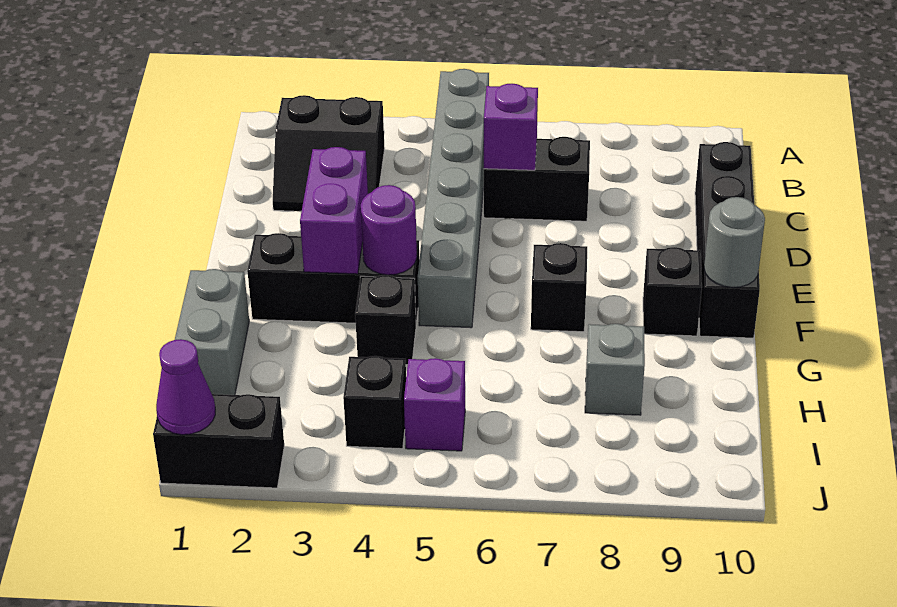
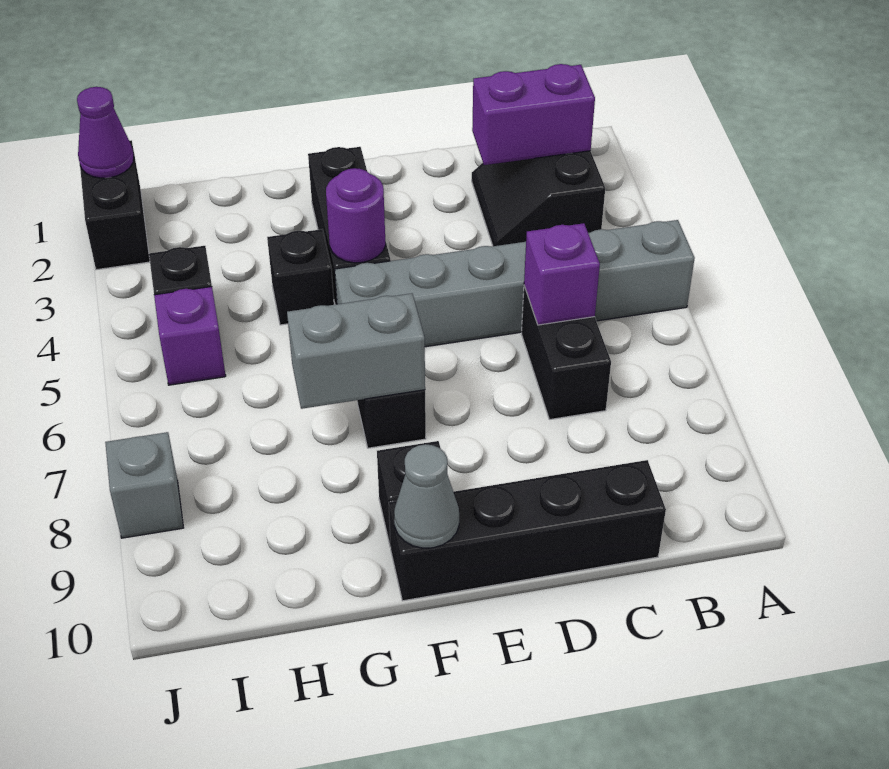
purple 1x2 brick [300,147,368,274] -> purple 1x2 brick moved to [472,64,595,165]
grey 1x1 round brick [704,197,765,287] -> grey 1x1 cone [394,444,459,548]
grey 1x2 brick [175,269,249,395] -> grey 1x2 brick moved to [287,293,425,409]
grey 1x1 brick [585,324,645,415] -> grey 1x1 brick moved to [105,432,183,538]

